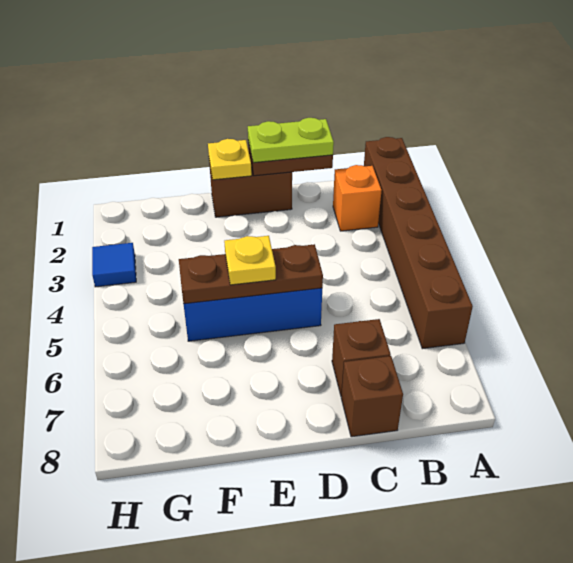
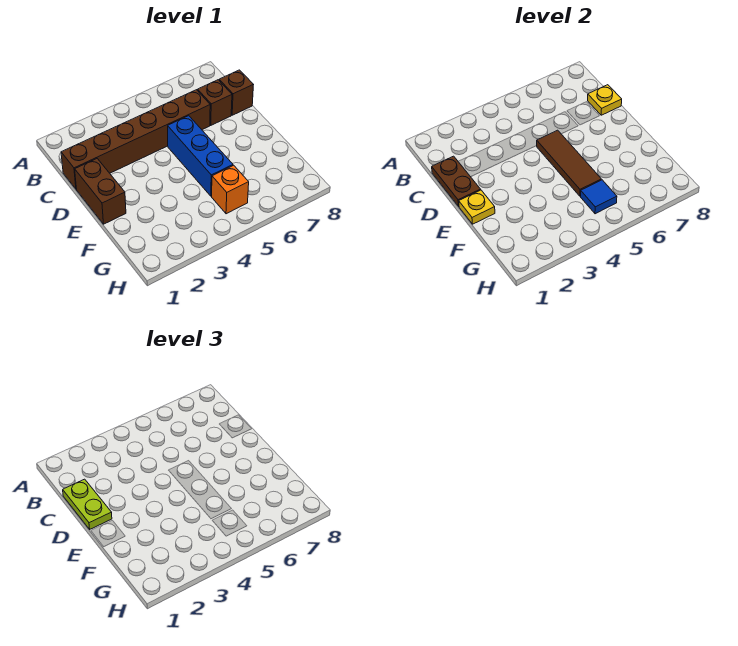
brown 1x6 brick [364,137,473,349] -> brown 1x6 brick moved to [61,90,210,189]
orange 1x1 brick [333,165,382,231] -> orange 1x1 brick moved to [212,165,249,214]
brown 1x3 plate [179,244,323,304] -> brown 1x3 tile [537,130,601,196]
yellow 1x1 plate [224,236,276,285] -> yellow 1x1 plate moved to [588,85,622,115]
blue 1x1 tile [92,243,136,287] -> blue 1x1 tile moved to [581,180,617,214]

